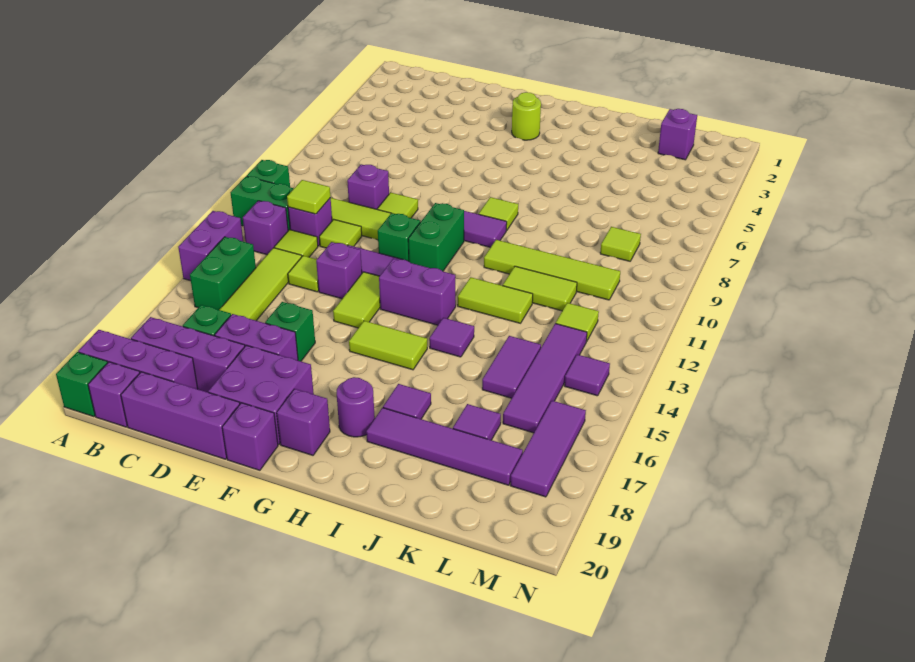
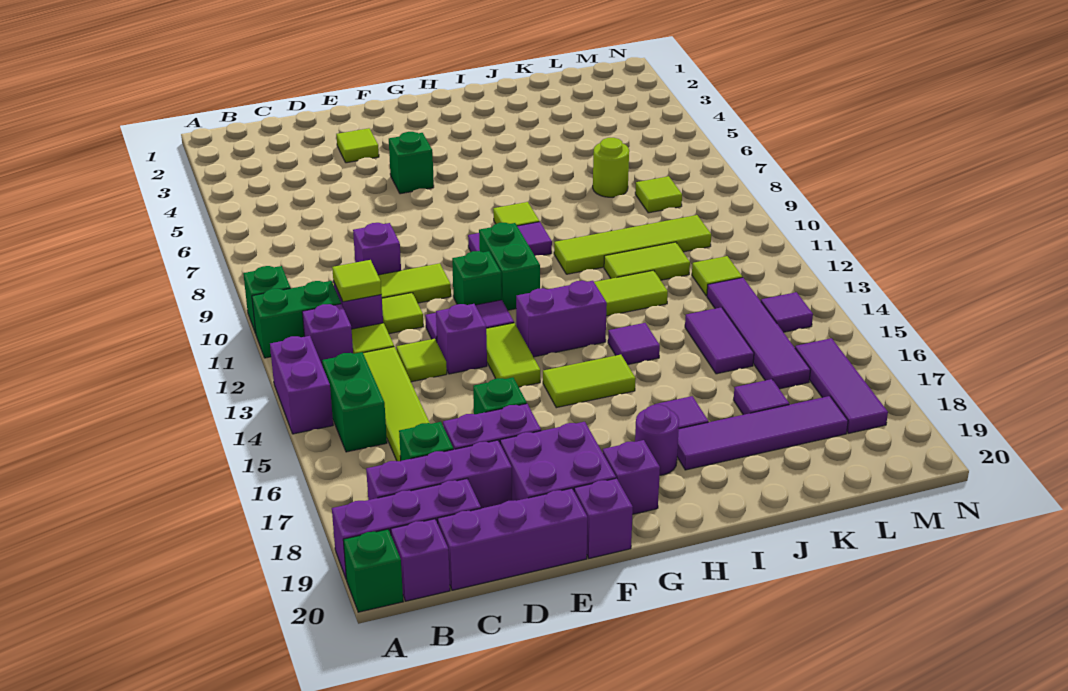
lime 1x1 tile [377,193,418,218] -> lime 1x1 tile moved to [336,128,379,163]
none -> green 1x1 brick [389,132,434,194]
lime 1x1 round brick [512,92,541,140] -> lime 1x1 round brick moved to [593,138,629,197]
purple 1x1 brick [658,109,697,160] -> none

